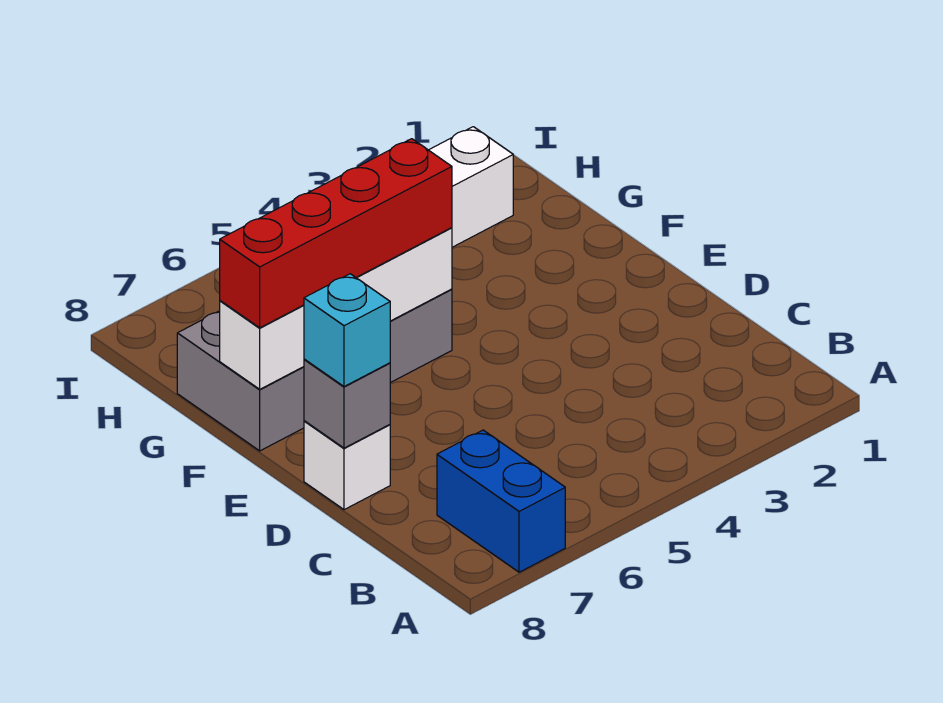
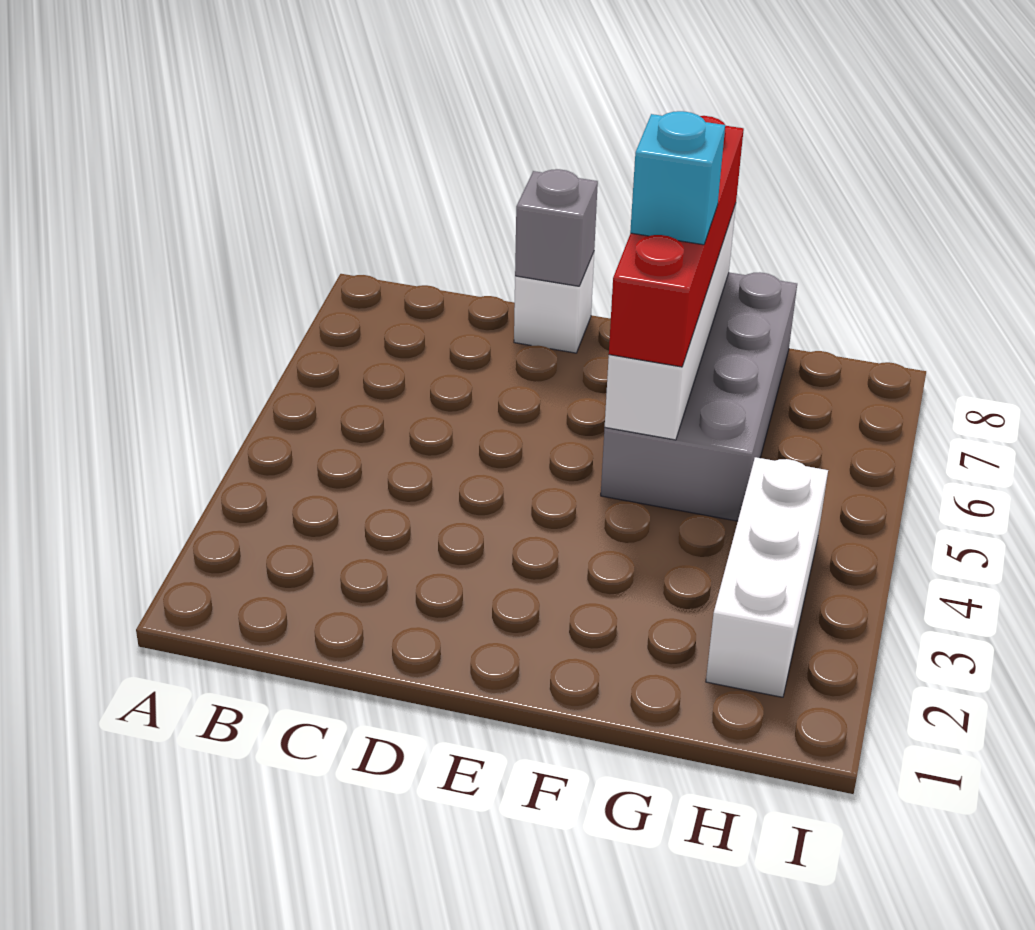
blue 1x2 brick [437,430,565,572] -> none
cyan 1x1 brick [304,274,390,387] -> cyan 1x1 brick moved to [630,111,725,245]

